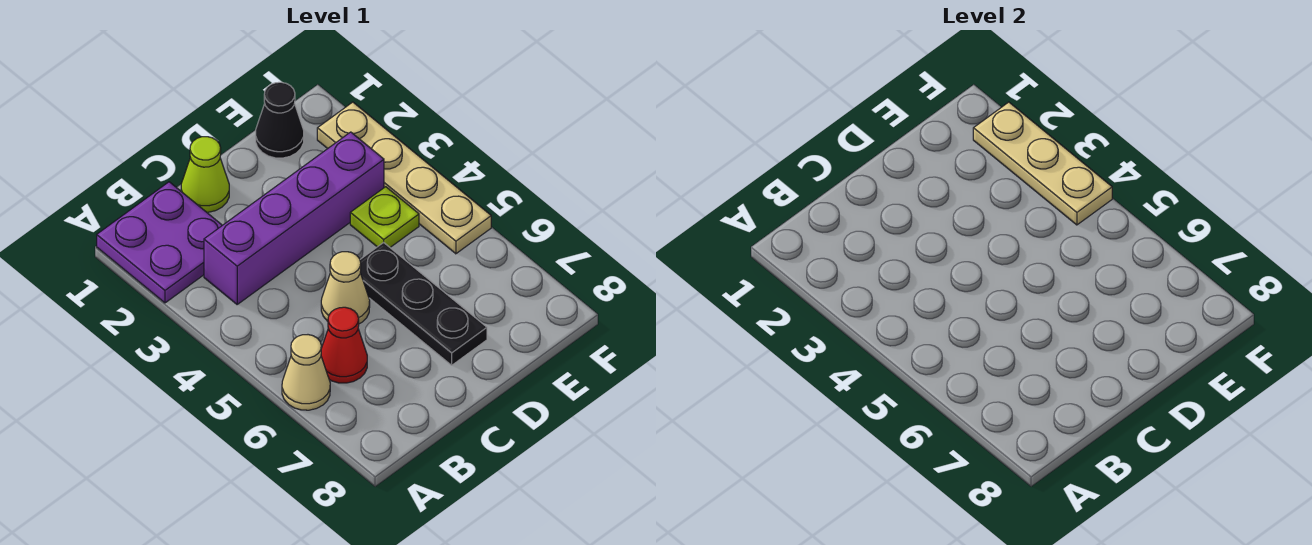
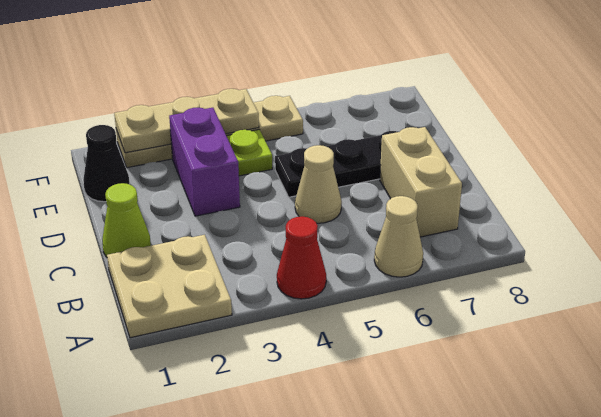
purple 2x2 plate [97,182,222,303] -> tan 2x2 plate [107,235,232,338]
purple 1x4 brick [204,132,384,304] -> purple 1x2 brick [169,108,240,216]
red 1x1 cone [321,307,367,383] -> red 1x1 cone moved to [277,216,326,299]
none -> tan 1x2 brick [380,127,462,237]

